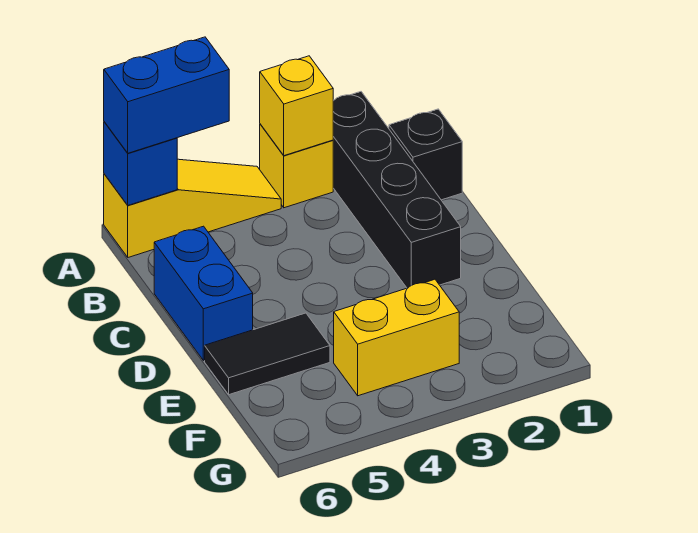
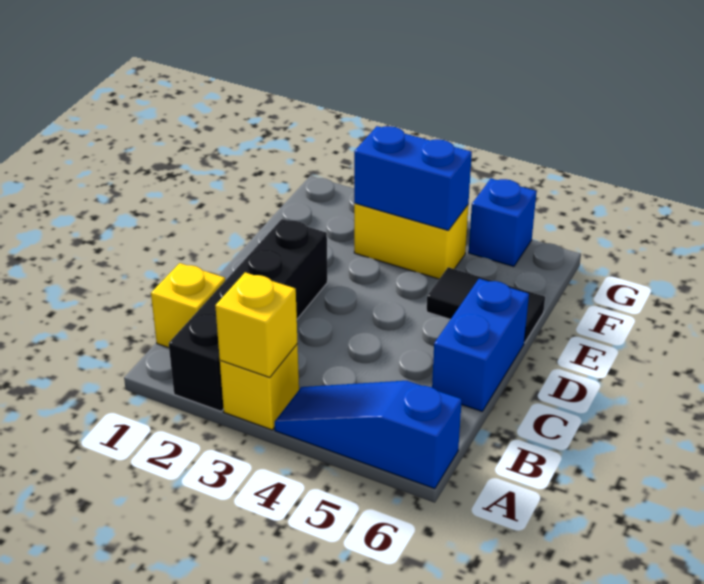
yellow 1x3 slope [104,159,281,257] -> blue 1x3 slope [275,381,462,489]
blue 1x2 brick [104,37,229,153] -> blue 1x2 brick moved to [354,126,472,230]
blue 1x1 brick [104,122,177,205] -> blue 1x1 brick moved to [469,179,537,267]
black 1x1 brick [389,109,462,200] -> yellow 1x1 brick [151,263,225,348]

